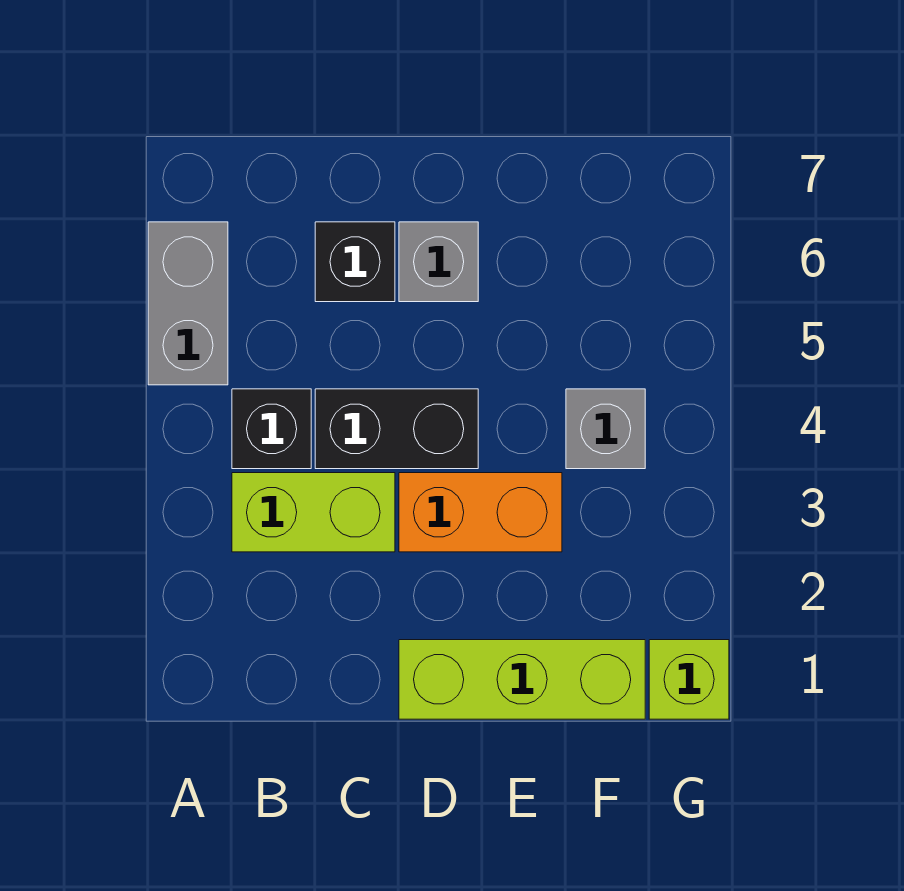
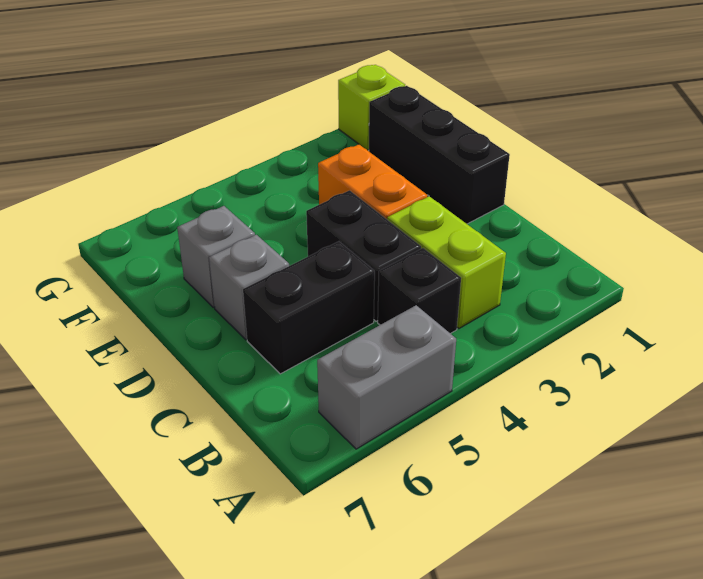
black 1x1 brick [315,222,395,302] -> black 1x2 brick [243,241,375,374]
lime 1x3 brick [399,640,645,719] -> black 1x3 brick [369,86,510,224]
grey 1x1 brick [566,389,645,469] -> grey 1x1 brick moved to [177,206,255,307]

